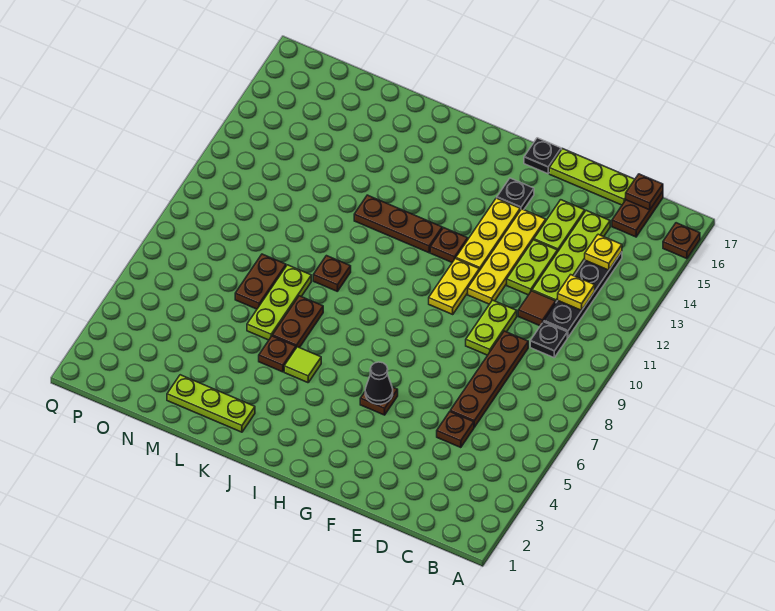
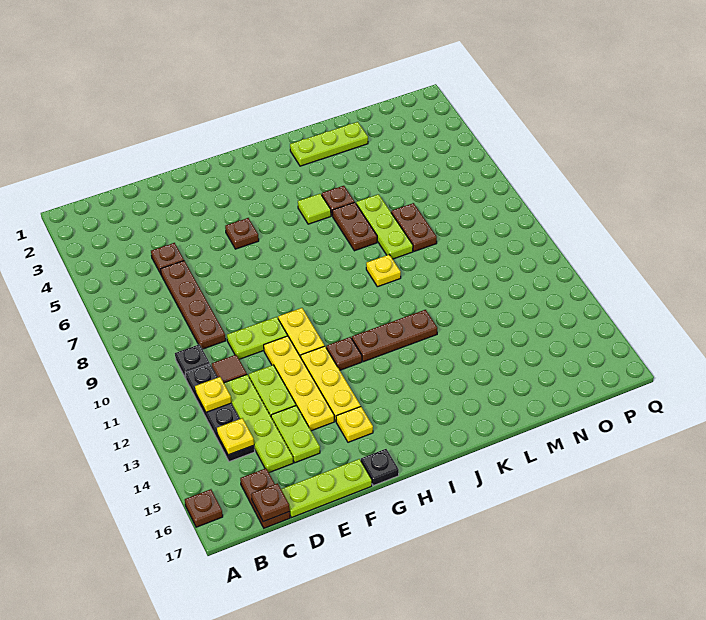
lime 1x2 plate [466,300,517,355] -> lime 1x2 plate turned to [227,317,288,359]
black 1x1 cone [365,362,393,404] -> none
black 1x1 plate [497,178,534,210] -> yellow 1x1 plate [336,407,373,442]
brown 1x1 plate [313,256,351,292] -> yellow 1x1 plate [366,255,401,287]

